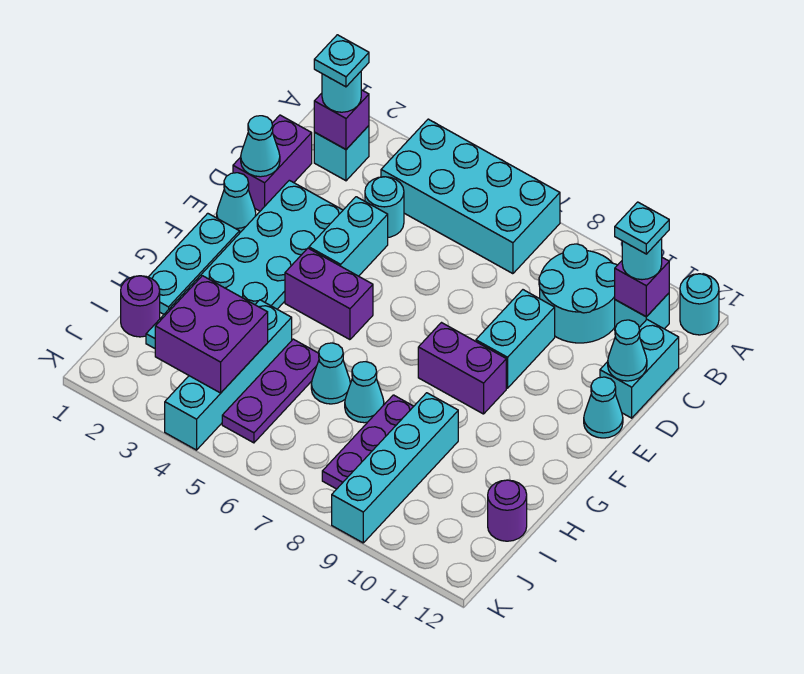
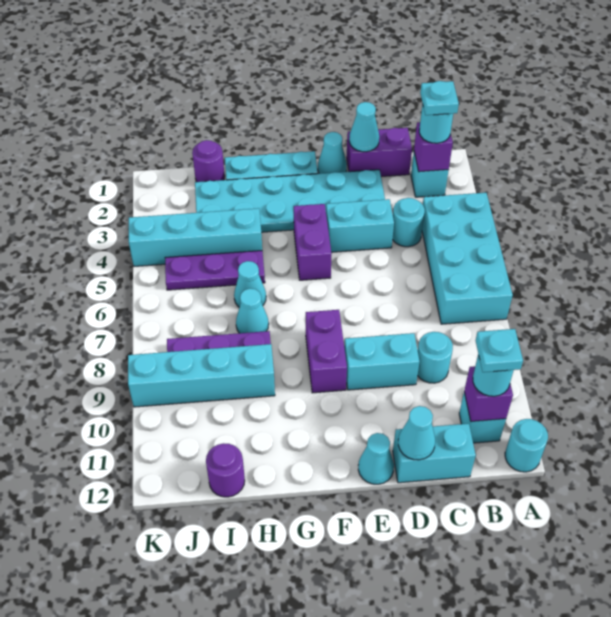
cyan 2x2 round brick [539,244,617,343] -> cyan 1x1 round brick [417,332,453,383]
purple 2x2 brick [155,276,268,393] -> none

